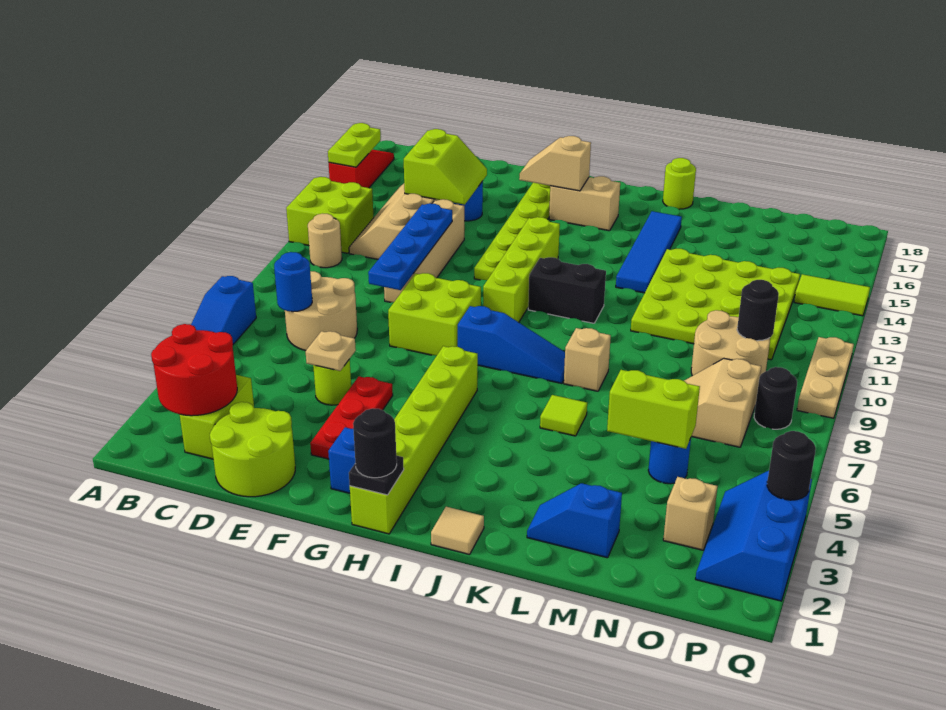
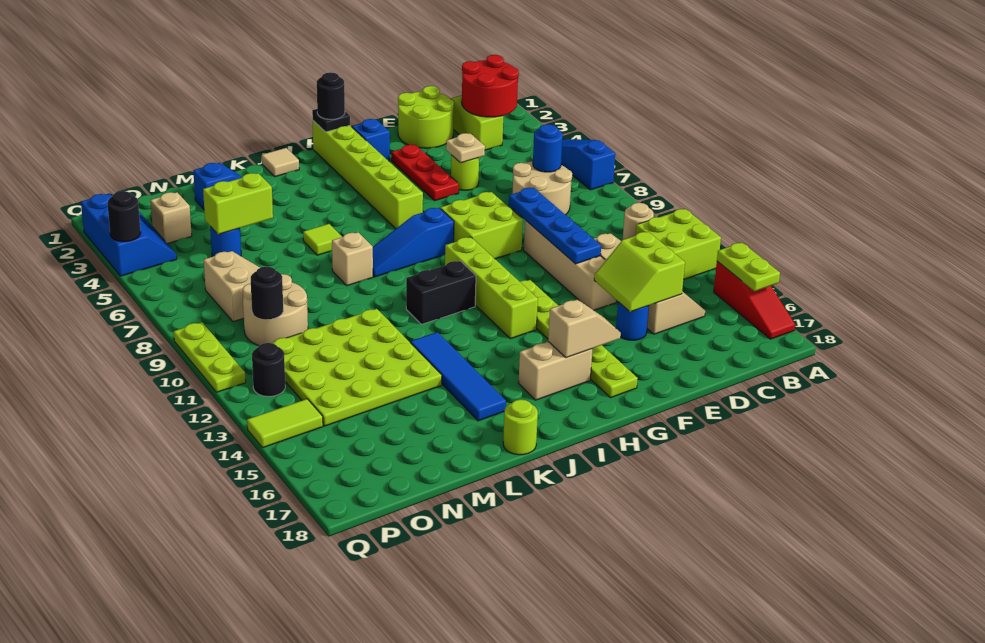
black 1x1 round brick [754,367,797,429] -> black 1x1 round brick moved to [252,343,285,396]
tan 1x3 plate [797,337,854,418] -> lime 1x3 plate [174,322,246,392]

